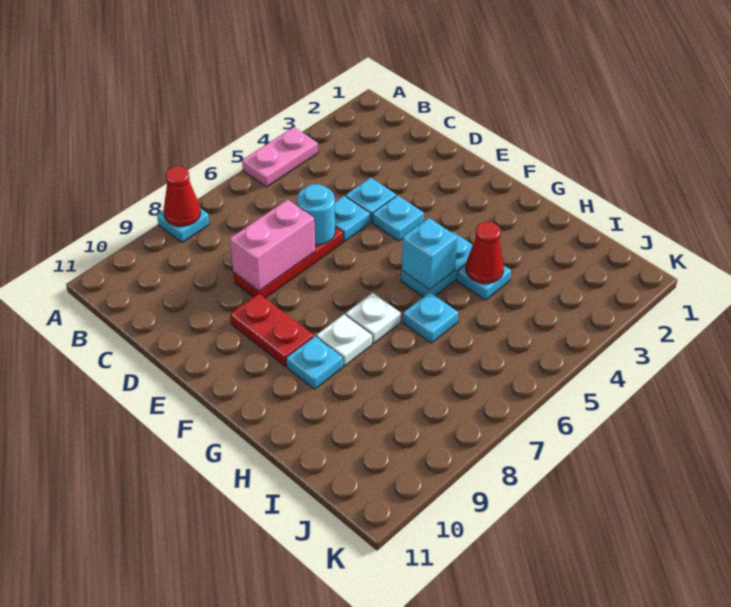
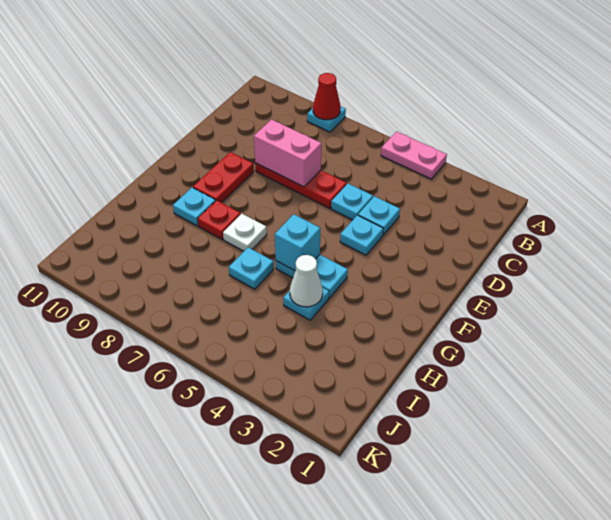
cyan 1x1 round brick [297,184,335,245] -> none
white 1x1 plate [316,314,372,366] -> red 1x1 plate [198,200,241,239]
red 1x1 cone [466,222,504,284] -> white 1x1 cone [290,255,323,307]

